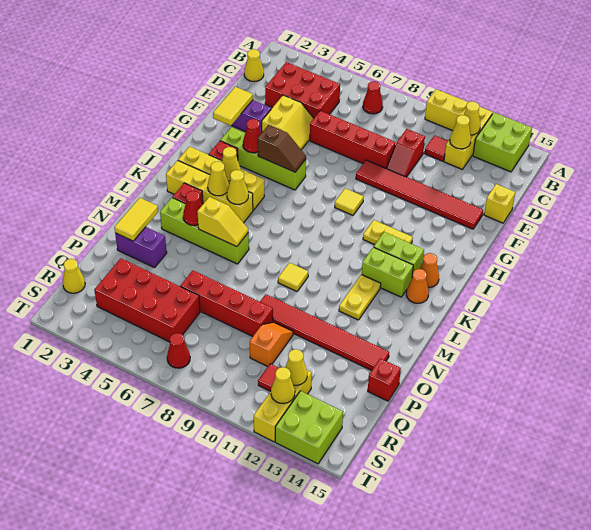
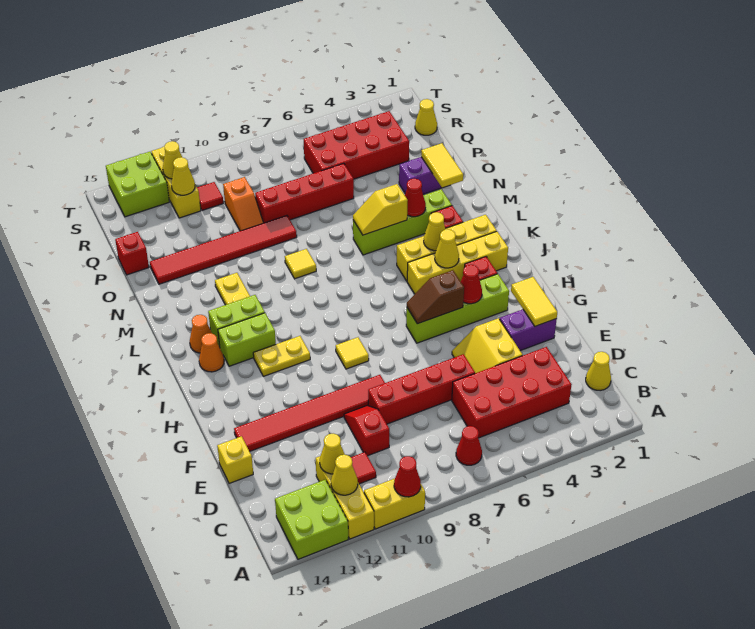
red 2x3 brick [265,62,340,118] -> red 2x4 brick [452,347,572,438]
yellow 1x1 cone [227,170,249,204] -> none
red 1x1 cone [167,333,190,368] -> red 1x1 cone moved to [394,456,421,497]

